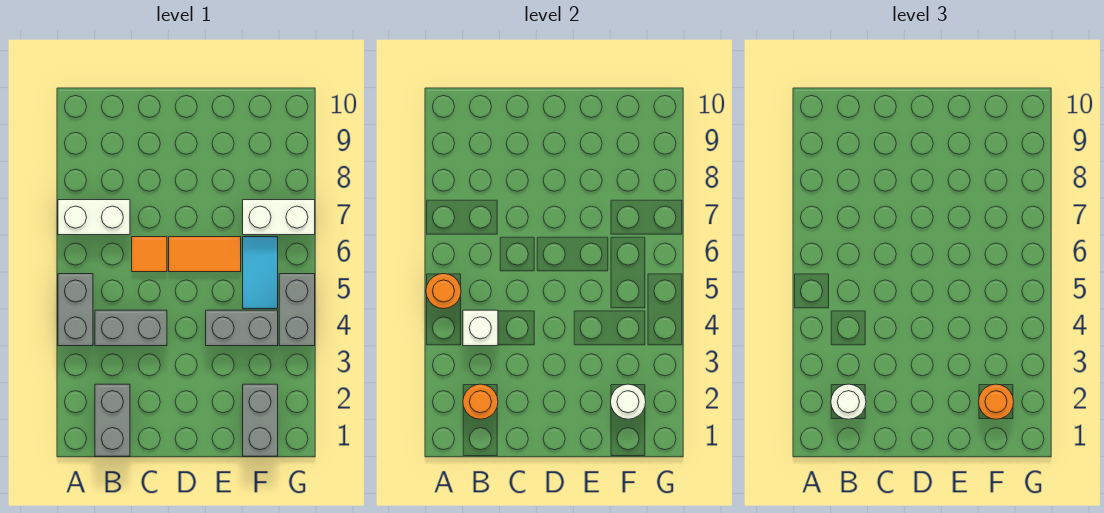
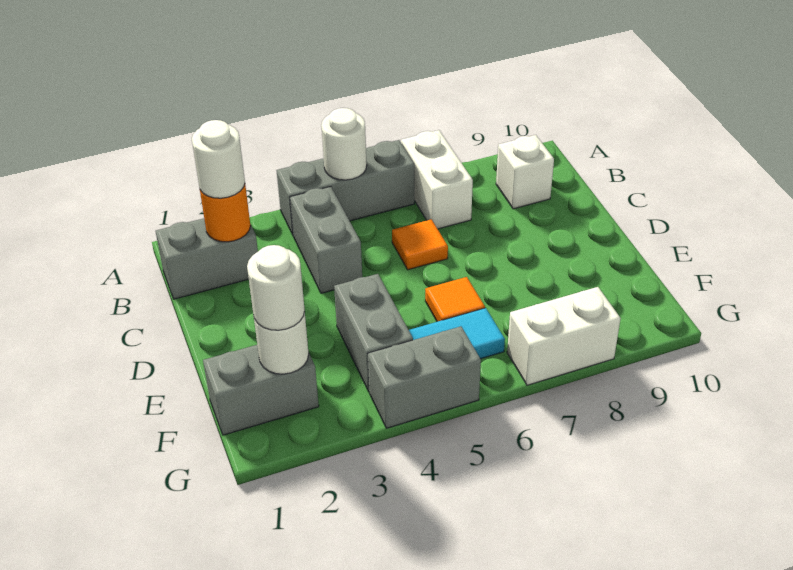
grey 1x2 brick [58,274,93,346] -> grey 1x3 brick [276,140,414,235]
orange 1x1 round brick [426,274,461,309] -> white 1x1 round brick [321,108,367,180]
white 1x1 brick [463,310,498,346] -> white 1x1 brick moved to [496,135,554,209]
orange 1x2 tile [169,237,241,272] -> orange 1x1 tile [425,277,485,322]
orange 1x1 round brick [979,384,1014,419] -> white 1x1 round brick [247,245,305,330]
white 1x2 brick [243,200,315,235] -> white 1x2 brick turned to [507,287,621,385]

